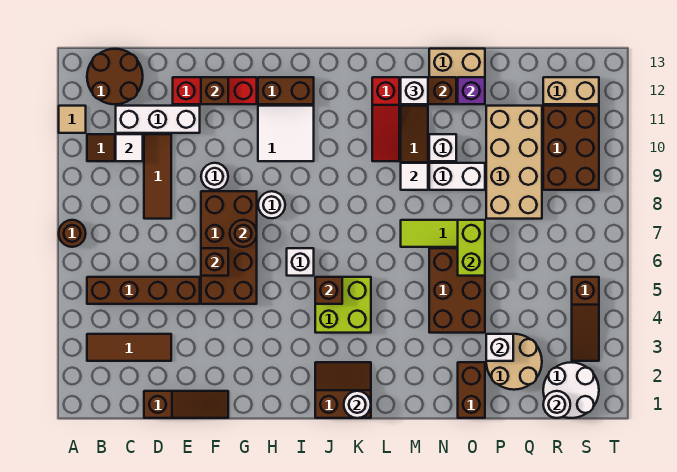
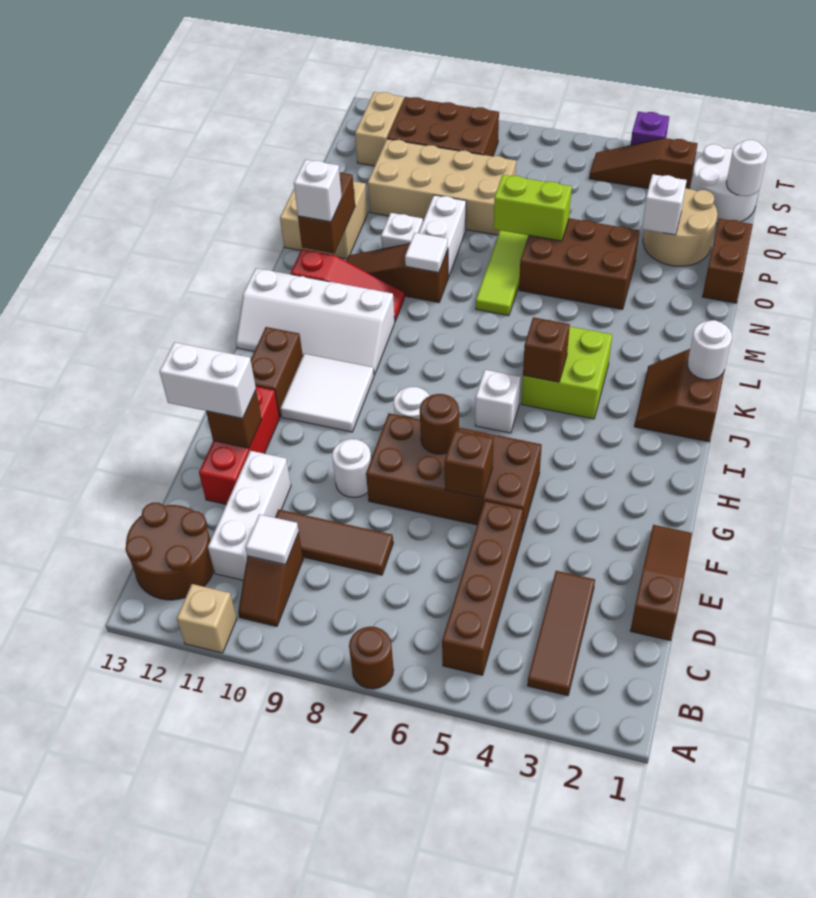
tan 1x1 tile [59,106,86,133] -> tan 1x1 brick [177,584,237,653]
none -> white 1x2 brick [159,342,256,418]
none -> white 2x4 slope [236,268,395,375]
brown 1x2 brick [458,362,485,418] -> brown 1x2 brick turned to [702,219,753,303]
purple 1x1 brick [458,77,485,104] -> purple 1x1 brick moved to [631,112,669,145]
brown 1x3 slope [572,277,599,361] -> brown 1x3 slope turned to [589,138,698,189]

